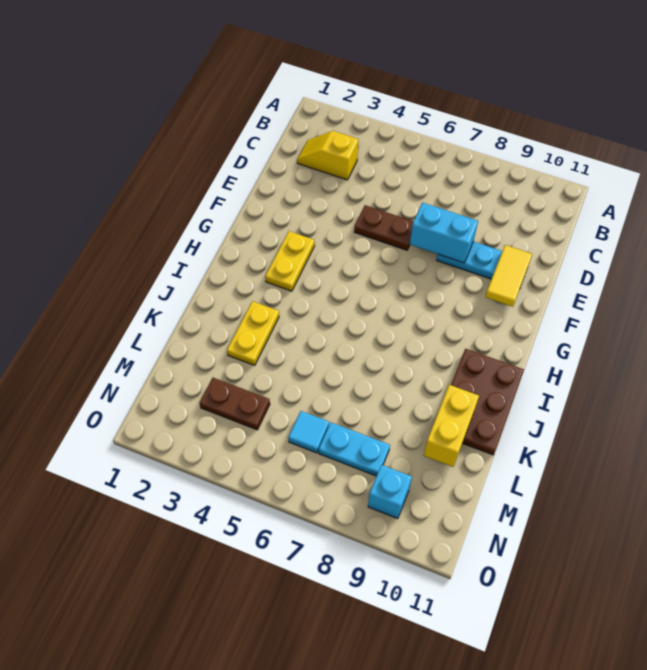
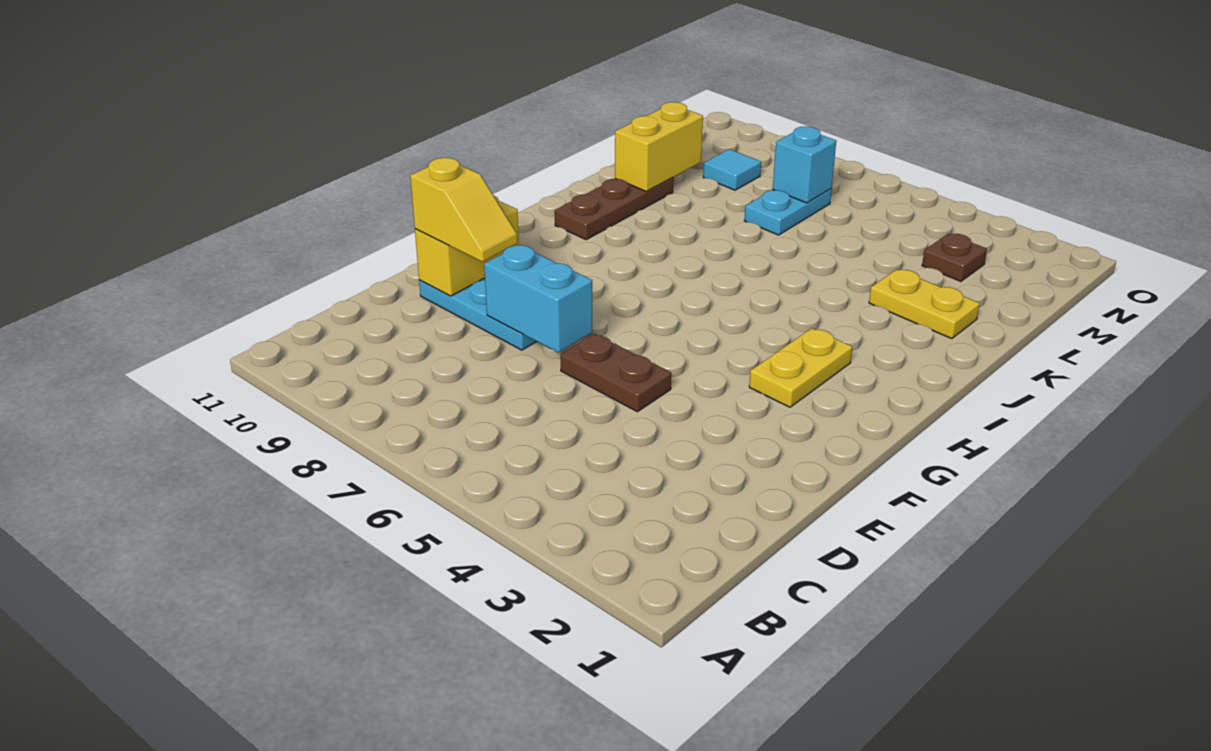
yellow 1x2 slope [297,131,358,180] -> yellow 1x2 slope moved to [410,158,517,262]
yellow 1x2 tile [485,245,532,307] -> yellow 1x2 brick [415,196,519,296]
brown 2x3 plate [451,349,524,455] -> brown 1x3 plate [555,178,673,240]
yellow 1x2 plate [227,301,279,365] -> yellow 1x2 plate turned to [869,269,980,339]
brown 1x2 plate [200,378,270,430] -> brown 1x1 plate [922,234,987,281]
cyan 1x1 tile [288,411,329,453] -> cyan 1x1 tile moved to [703,149,761,190]
cyan 1x2 plate [319,423,390,476] -> cyan 1x2 plate turned to [744,189,832,235]
cyan 1x1 brick [368,465,412,519] -> cyan 1x1 brick moved to [773,126,836,203]

